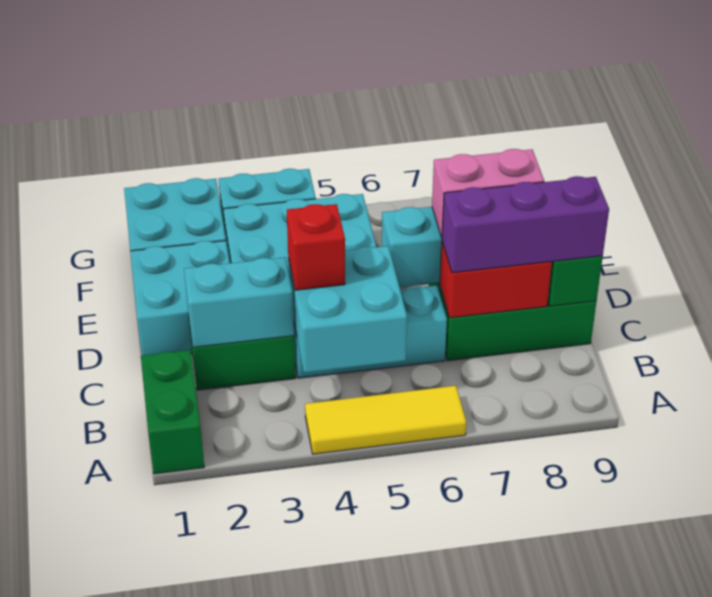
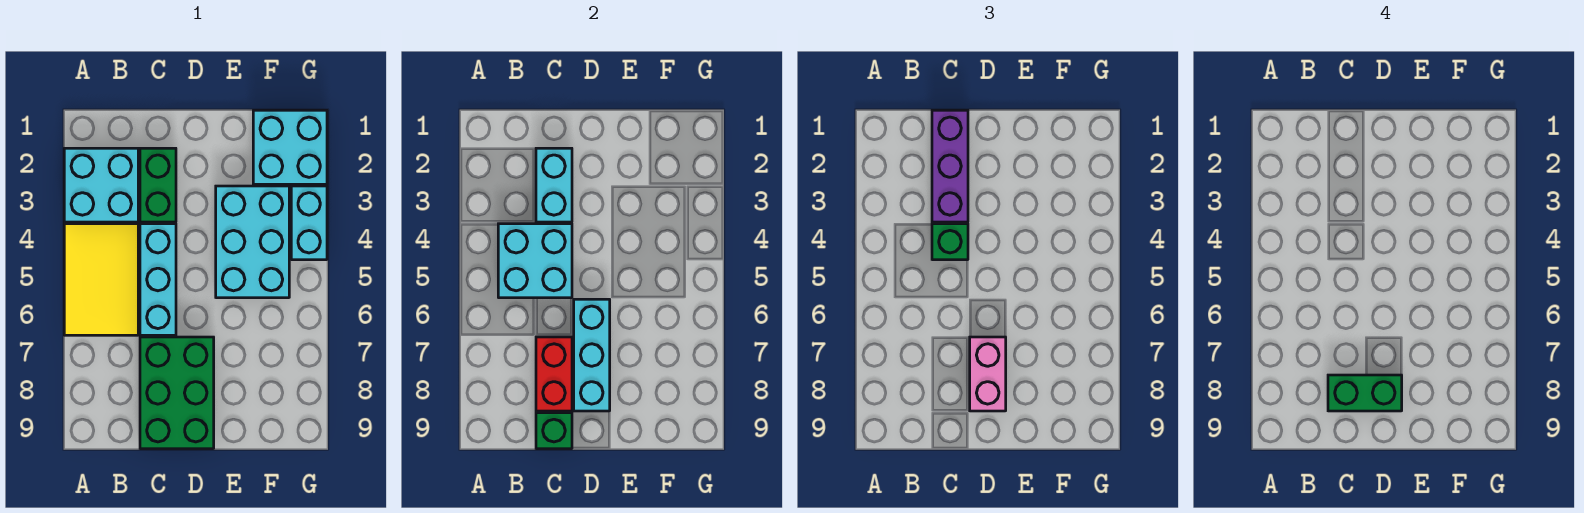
green 1x2 brick [141,350,204,474] -> green 1x2 brick moved to [1328,375,1402,411]
yellow 1x3 tile [305,386,466,454] -> yellow 2x3 tile [64,224,138,335]
red 1x1 brick [287,204,345,290] -> green 1x1 brick [932,224,968,260]
purple 1x3 brick [442,176,609,273] -> purple 1x3 brick moved to [932,110,968,222]
cyan 2x2 brick [130,241,230,355] -> cyan 2x2 brick moved to [64,148,138,222]

